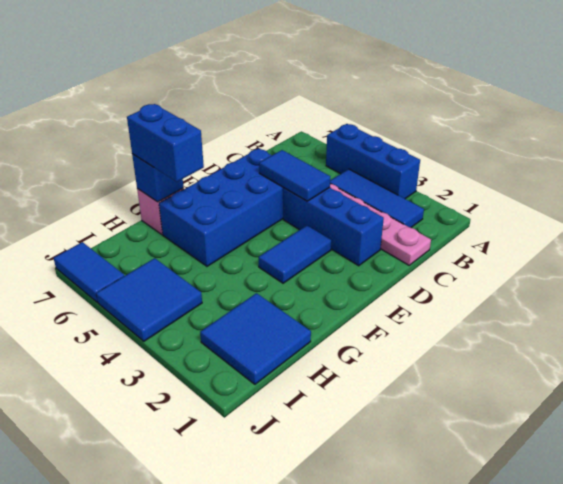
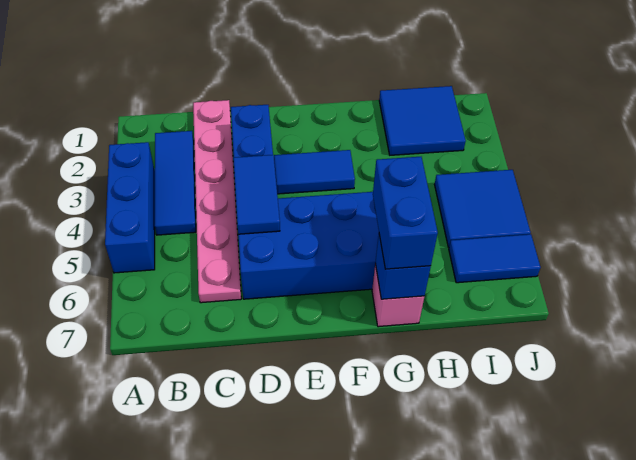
blue 1x2 tile [54,242,124,302] -> blue 1x2 tile turned to [449,234,541,283]

